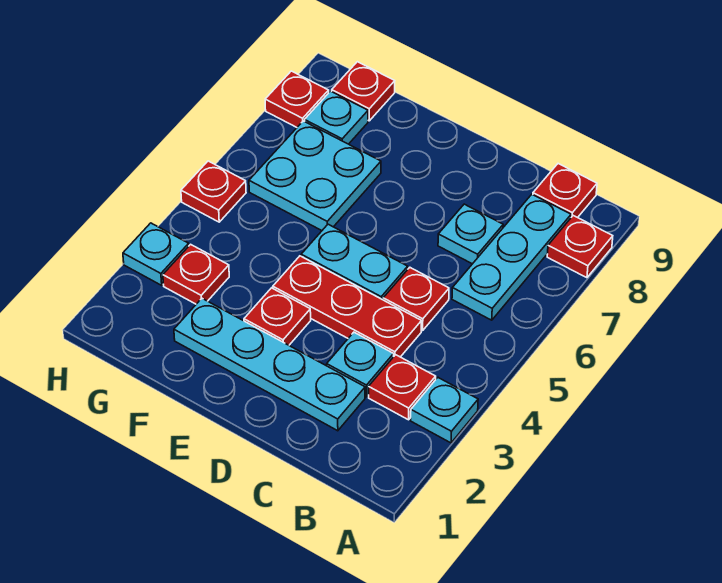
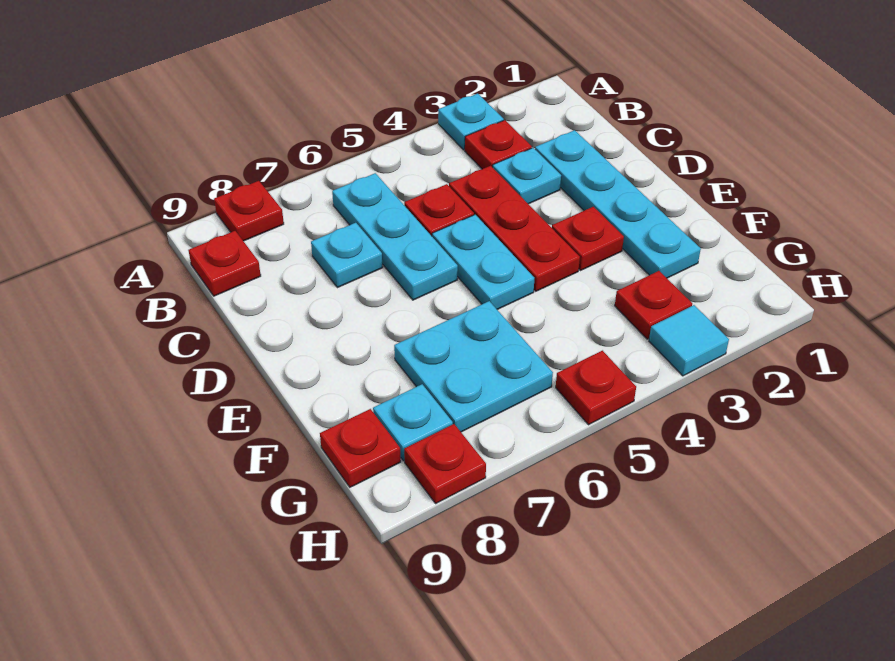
cyan 1x3 plate [452,194,571,320] -> cyan 1x3 plate turned to [332,173,458,300]
cyan 1x1 plate [123,223,189,285] -> cyan 1x1 tile [649,305,729,376]

